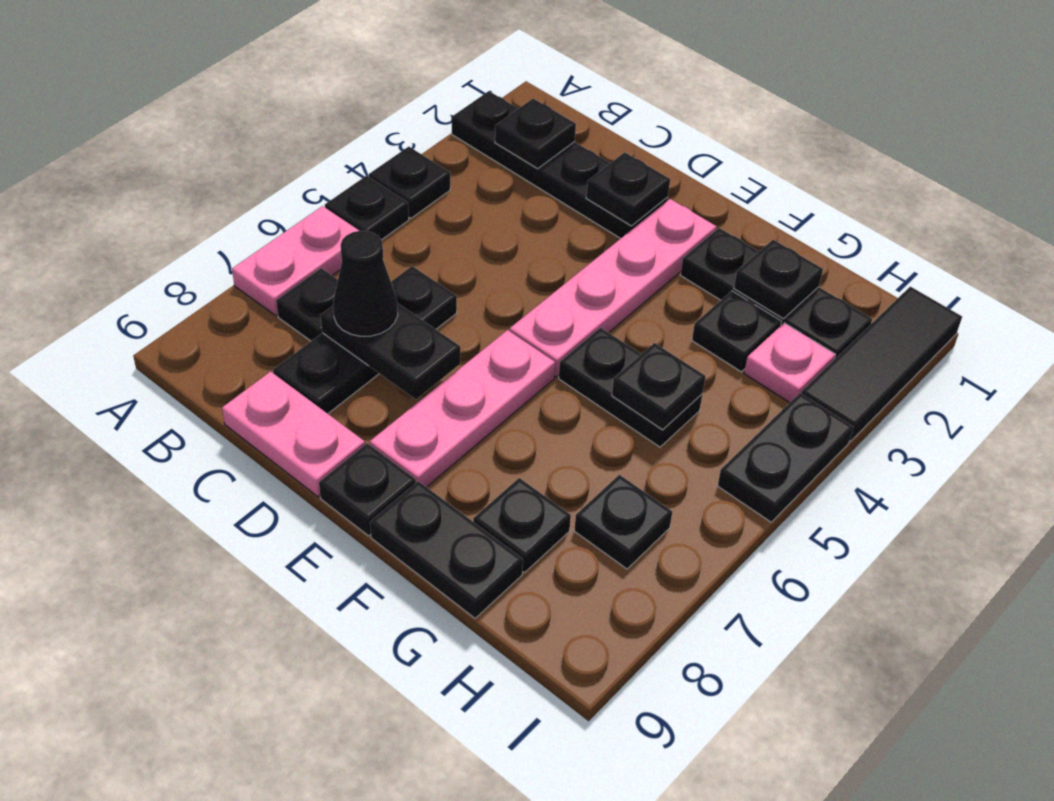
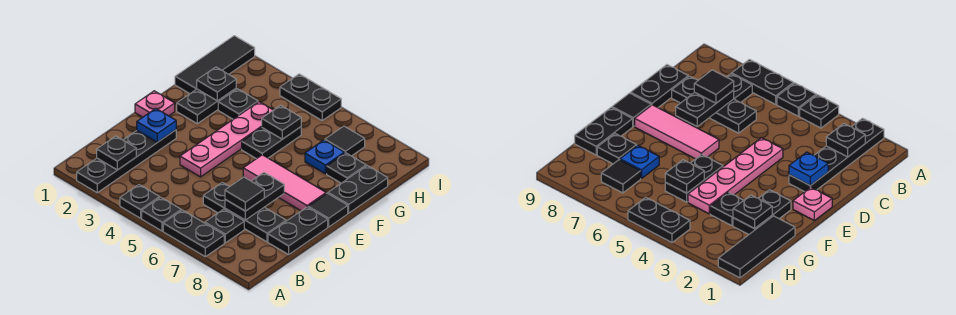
pink 1x2 plate [232,206,359,316] -> black 1x2 plate [163,210,224,257]
black 1x1 cone [333,231,398,336] -> black 1x1 tile [225,177,264,211]
pink 1x2 plate [222,371,365,497] -> black 1x2 plate [268,207,328,255]
black 1x1 plate [586,152,670,226] -> blue 1x1 plate [137,109,176,142]
pink 1x4 plate [510,199,716,377] -> pink 1x4 plate turned to [180,102,273,177]
pink 1x3 plate [370,330,555,487] -> pink 1x3 tile [243,155,326,211]
black 1x1 plate [319,443,416,536] -> black 1x1 tile [308,193,348,227]
black 1x3 plate [680,228,872,359] -> black 1x2 plate [177,89,236,124]
none -> blue 1x1 plate [305,140,345,174]
pink 1x1 plate [744,323,835,403] -> pink 1x1 plate moved to [135,91,175,117]
black 1x1 plate [574,475,672,569] -> black 1x1 tile [325,126,365,156]
black 1x3 tile [801,286,962,441] -> black 1x3 tile turned to [175,36,255,94]

